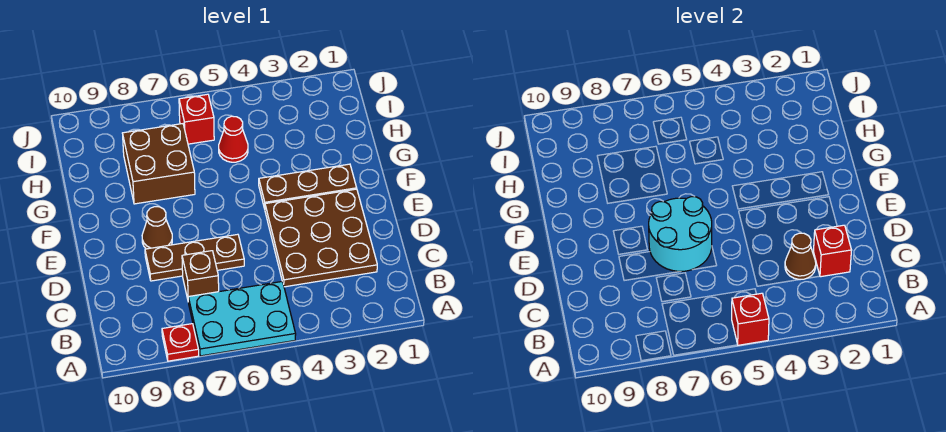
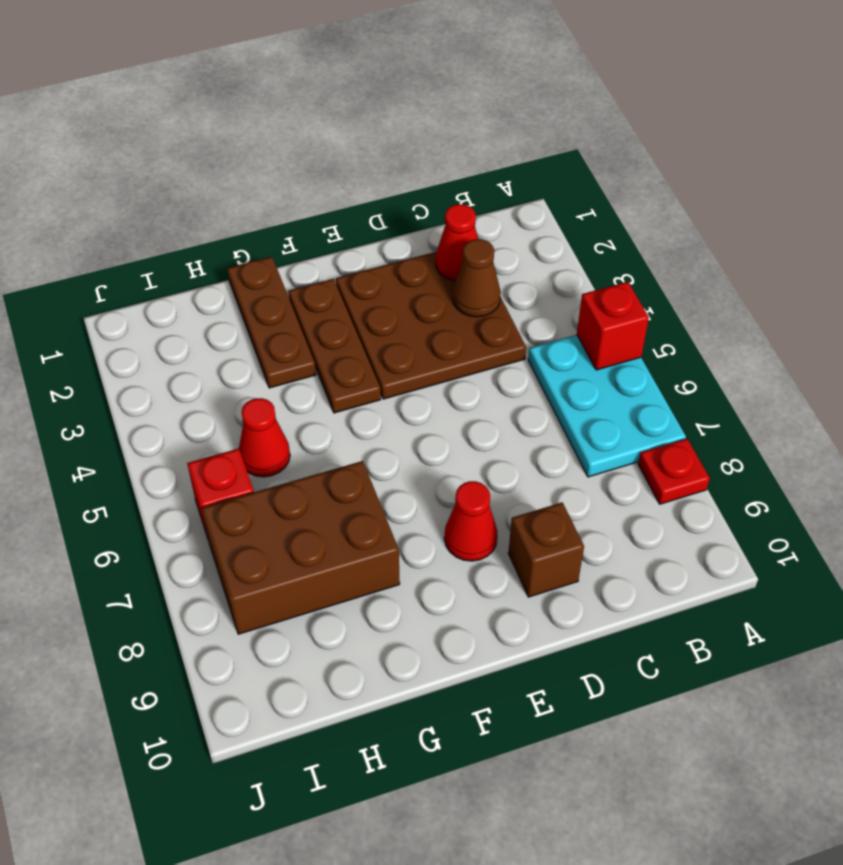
red 1x1 brick [814,225,852,277] -> red 1x1 cone [436,204,478,281]
brown 1x1 brick [182,251,219,299] -> brown 1x1 brick moved to [508,502,584,597]
brown 1x3 plate [145,234,244,281] -> brown 1x3 plate moved to [227,257,316,388]
cyan 2x2 round brick [649,197,712,272] -> none
brown 1x1 cone [142,207,172,249] -> red 1x1 cone [444,481,497,561]
brown 2x2 brick [123,124,195,204] -> brown 2x3 brick [202,461,400,634]

